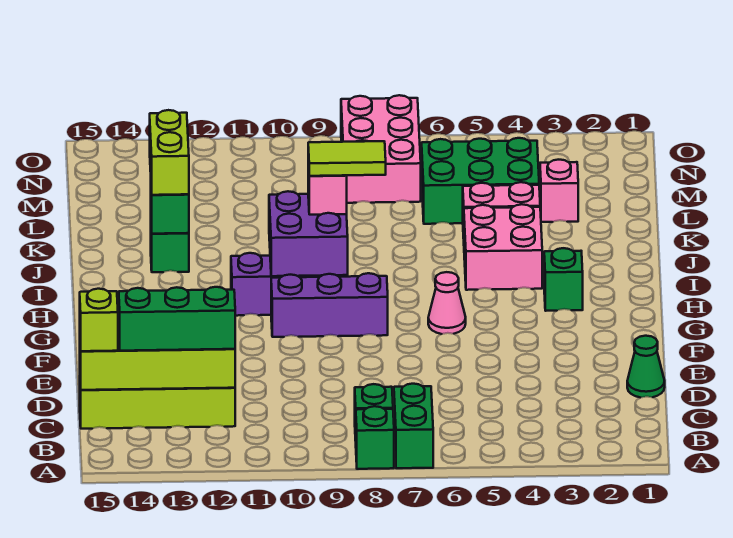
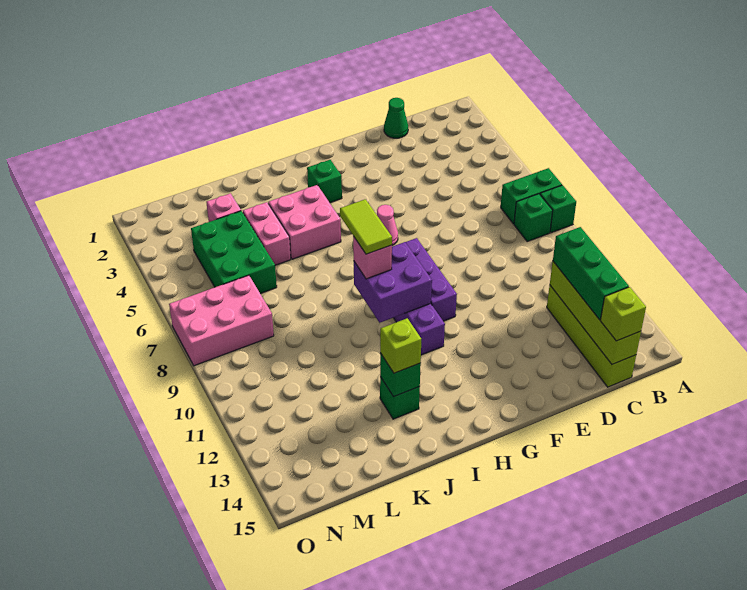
lime 1x2 brick [150,110,189,195] -> lime 1x1 brick [380,318,421,373]

